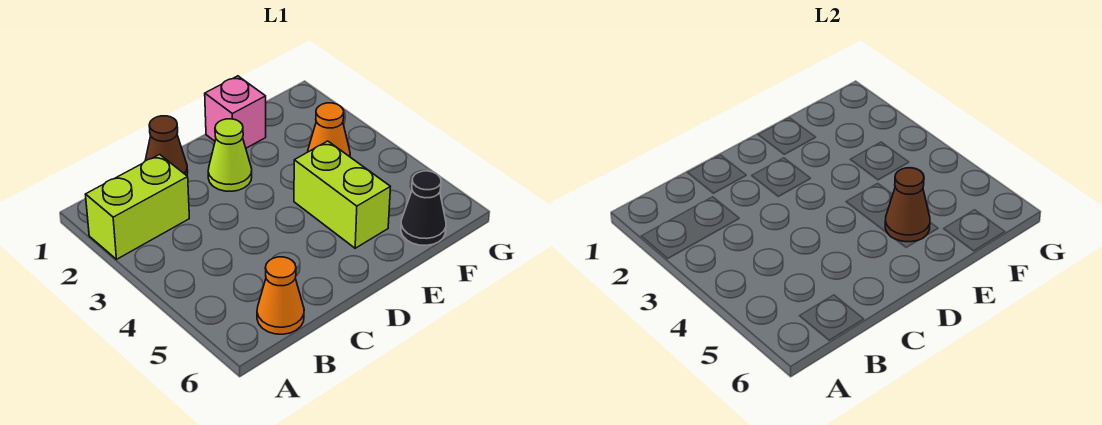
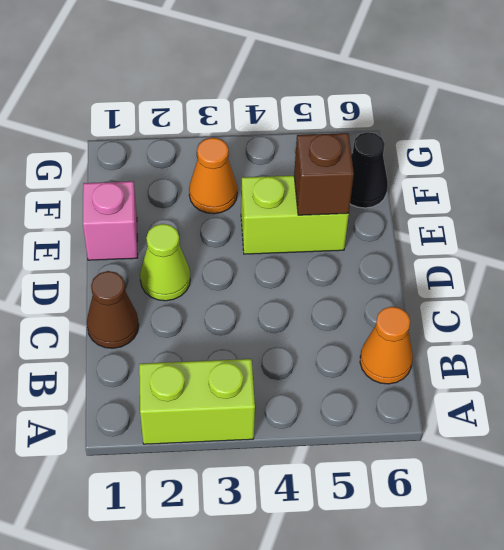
lime 1x2 brick [85,154,189,259] -> lime 1x2 brick turned to [139,359,255,444]
brown 1x1 cone [885,168,930,242] -> brown 1x1 brick [294,133,354,215]

